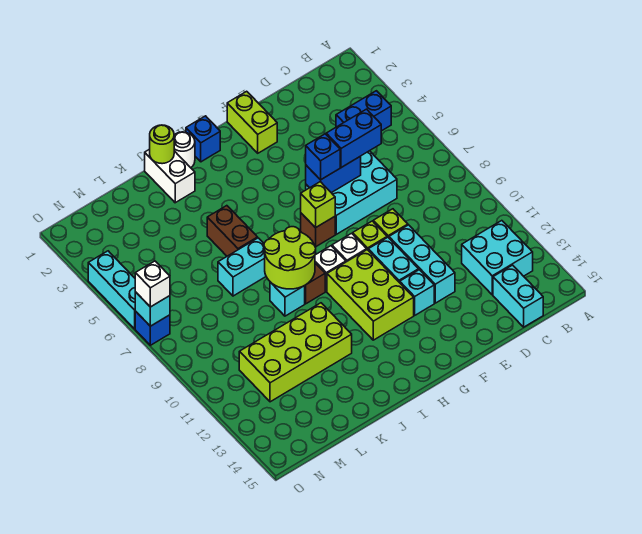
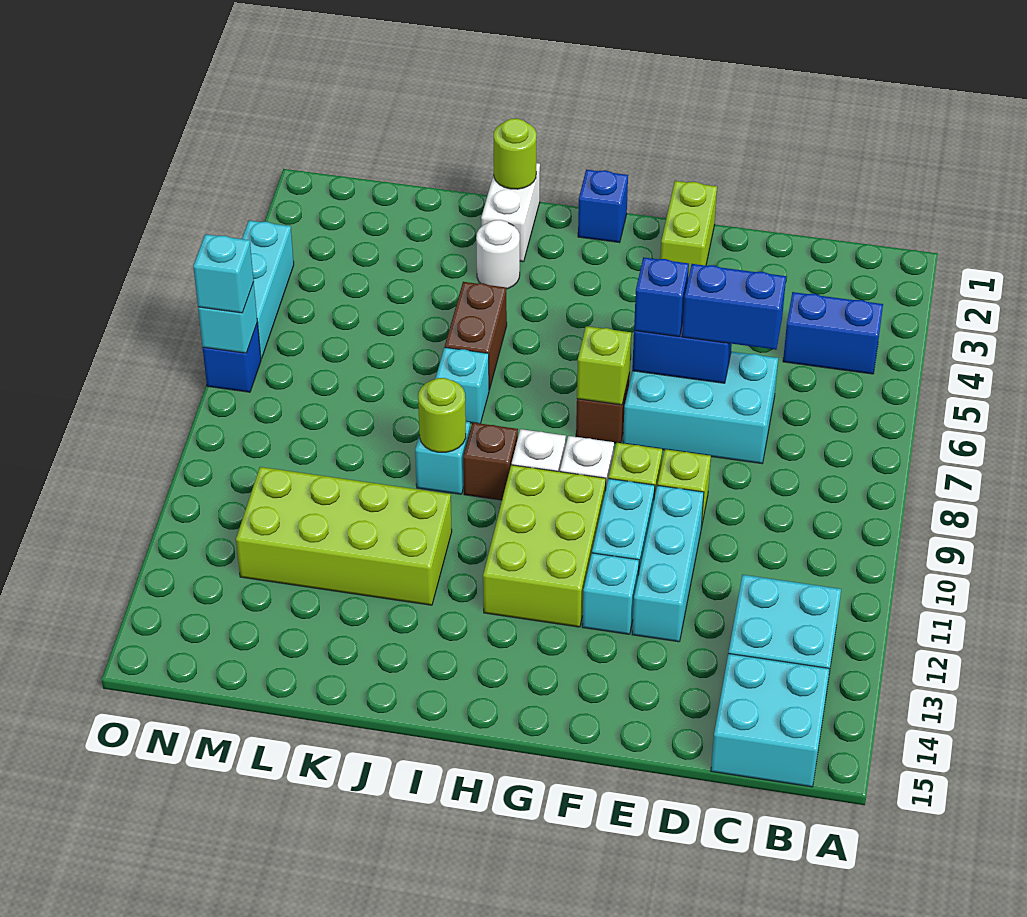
cyan 1x2 brick [493,265,543,327] -> cyan 2x2 brick [711,654,830,787]
white 1x1 round brick [174,132,195,168] -> white 1x1 round brick moved to [476,220,520,289]
lime 2x2 round brick [264,227,316,289] -> lime 1x1 round brick [418,378,466,452]
cyan 1x2 brick [218,238,266,296] -> cyan 1x1 brick [435,347,489,423]
white 1x1 brick [135,261,170,307] -> cyan 1x1 brick [193,234,254,313]

